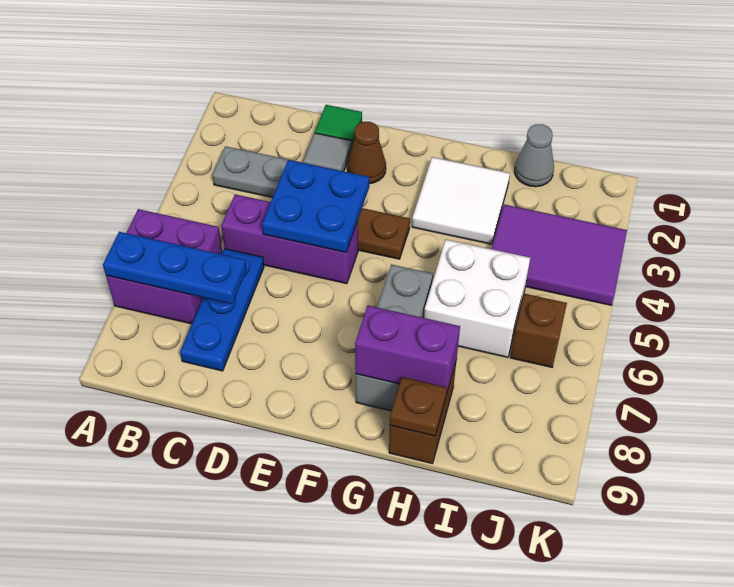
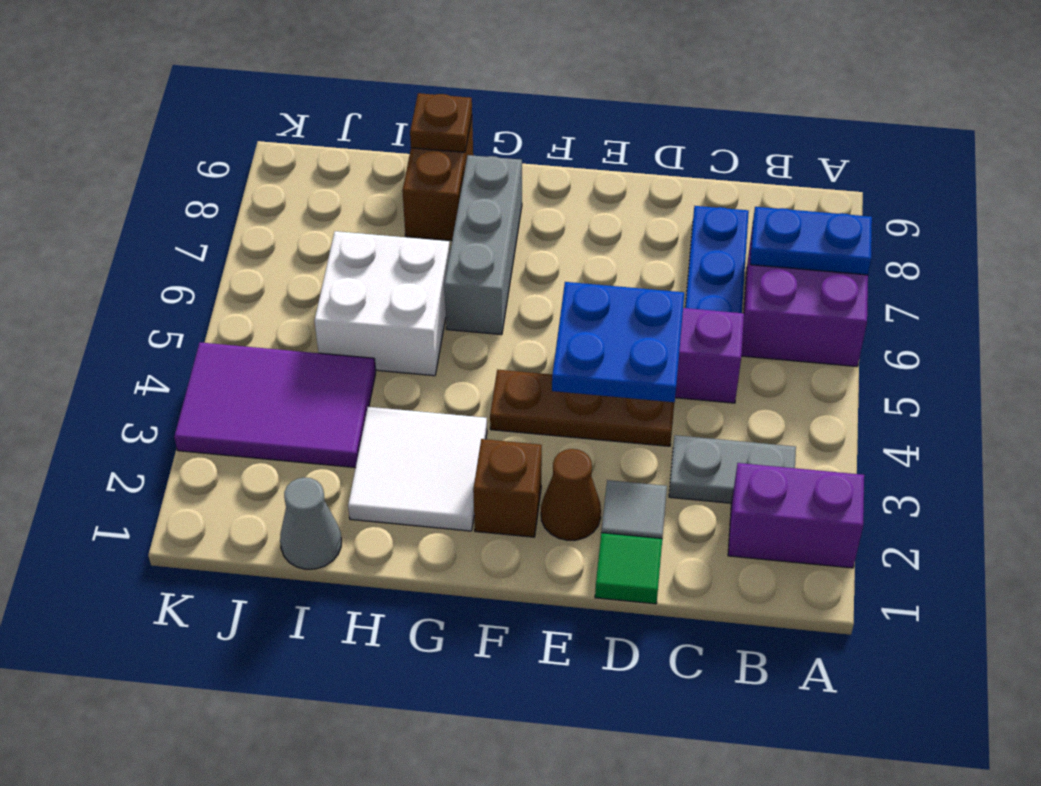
blue 1x3 plate [103,232,246,304] -> blue 1x2 plate [750,207,872,275]
purple 1x2 brick [355,306,460,395] -> purple 1x2 brick moved to [728,463,864,568]
brown 1x1 brick [510,294,567,367] -> brown 1x1 brick moved to [473,439,542,537]

